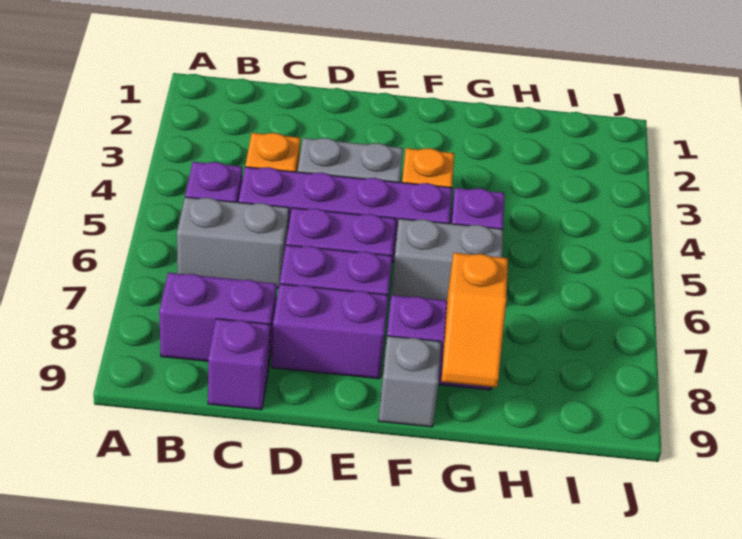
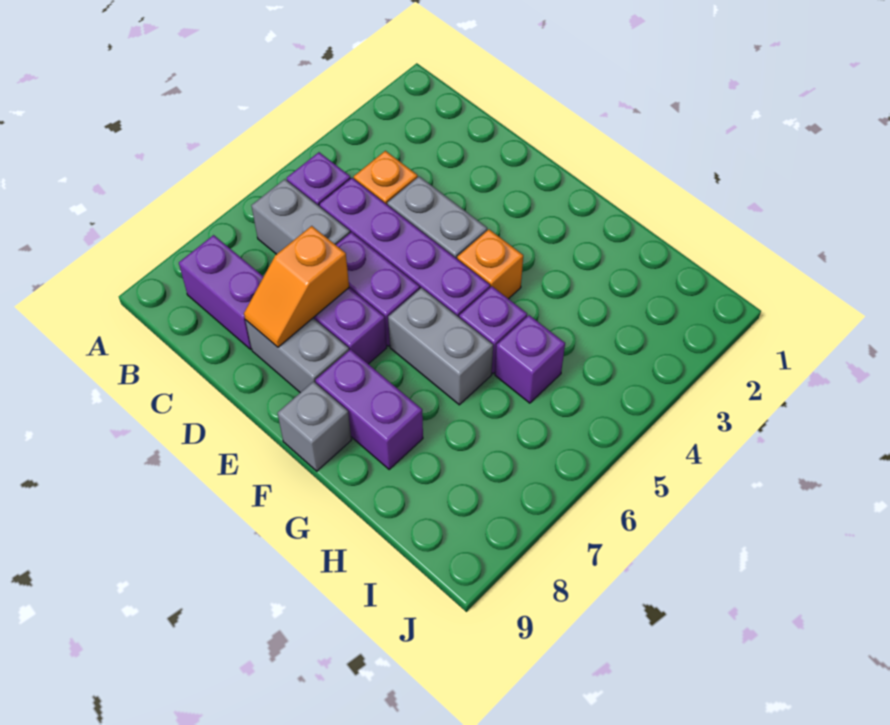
purple 1x1 brick [208,319,270,410] -> purple 1x1 brick moved to [495,315,565,403]
purple 1x2 brick [272,284,388,379] -> grey 1x2 brick [245,318,349,393]
orange 1x2 slope [441,253,508,387] -> orange 1x2 slope moved to [244,226,349,347]

